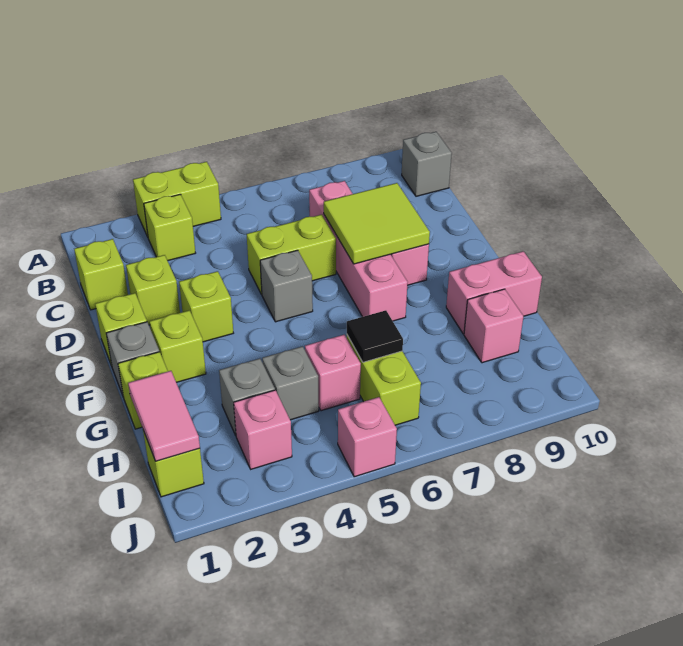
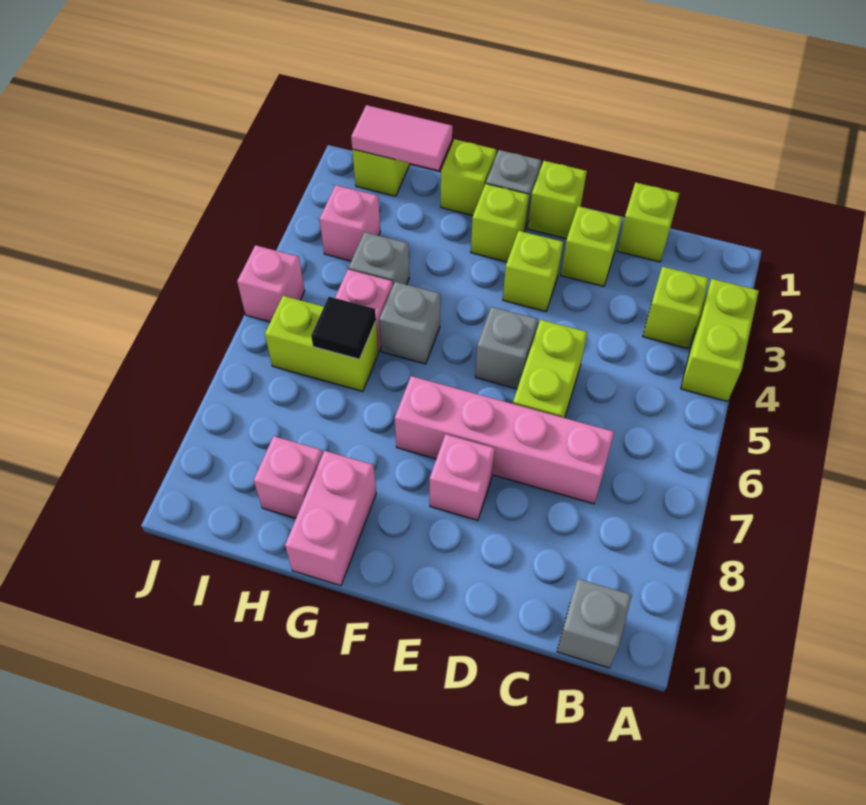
lime 2x2 tile [324,183,430,264] -> none
grey 1x1 brick [219,359,275,435] -> grey 1x1 brick moved to [379,282,440,364]

